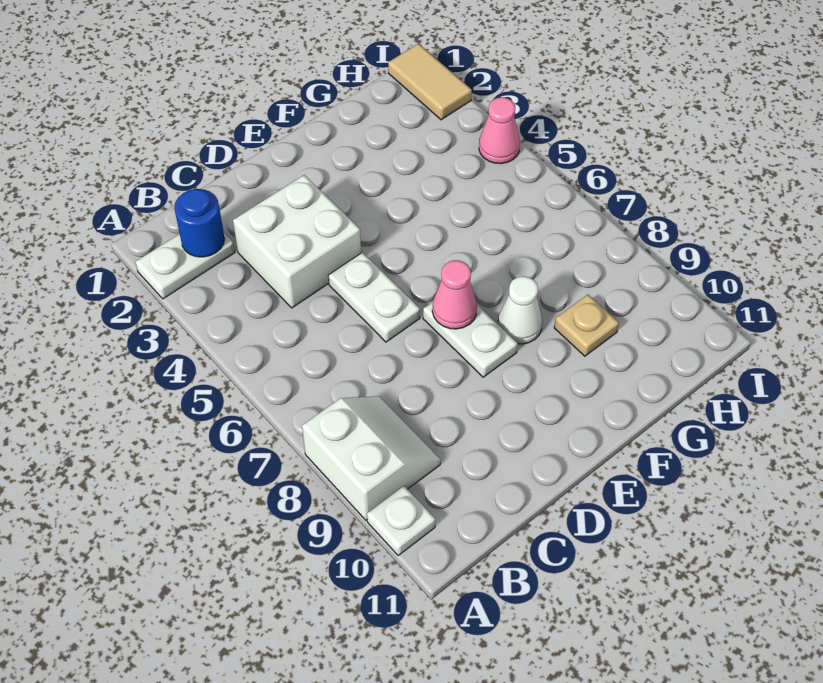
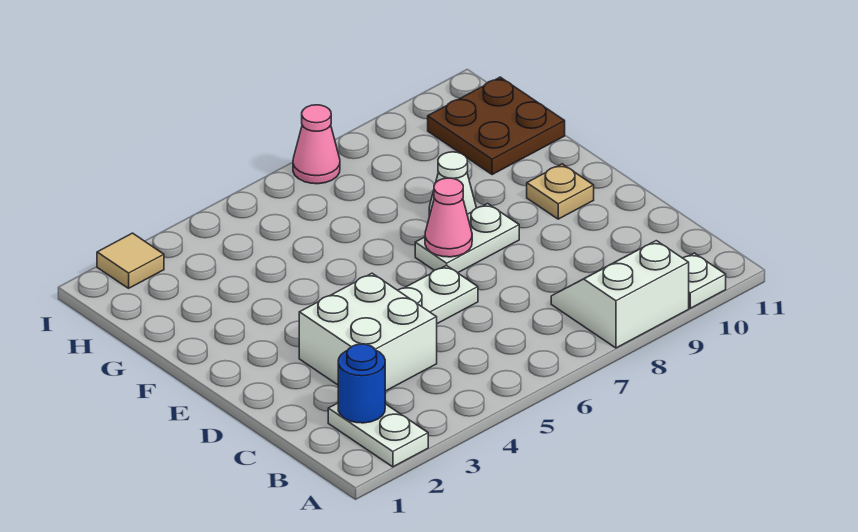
tan 1x1 plate [554,295,619,356] -> tan 1x1 plate moved to [527,164,594,219]
none -> brown 2x2 plate [428,77,565,175]
tan 1x2 tile [388,44,472,120] -> tan 1x1 tile [97,233,164,288]
pink 1x1 cone [479,97,520,164] -> pink 1x1 cone moved to [293,105,340,184]

